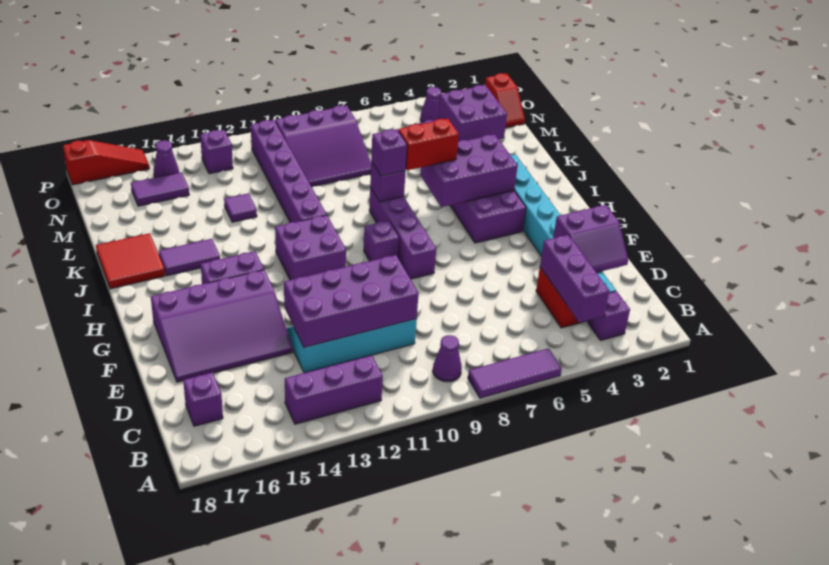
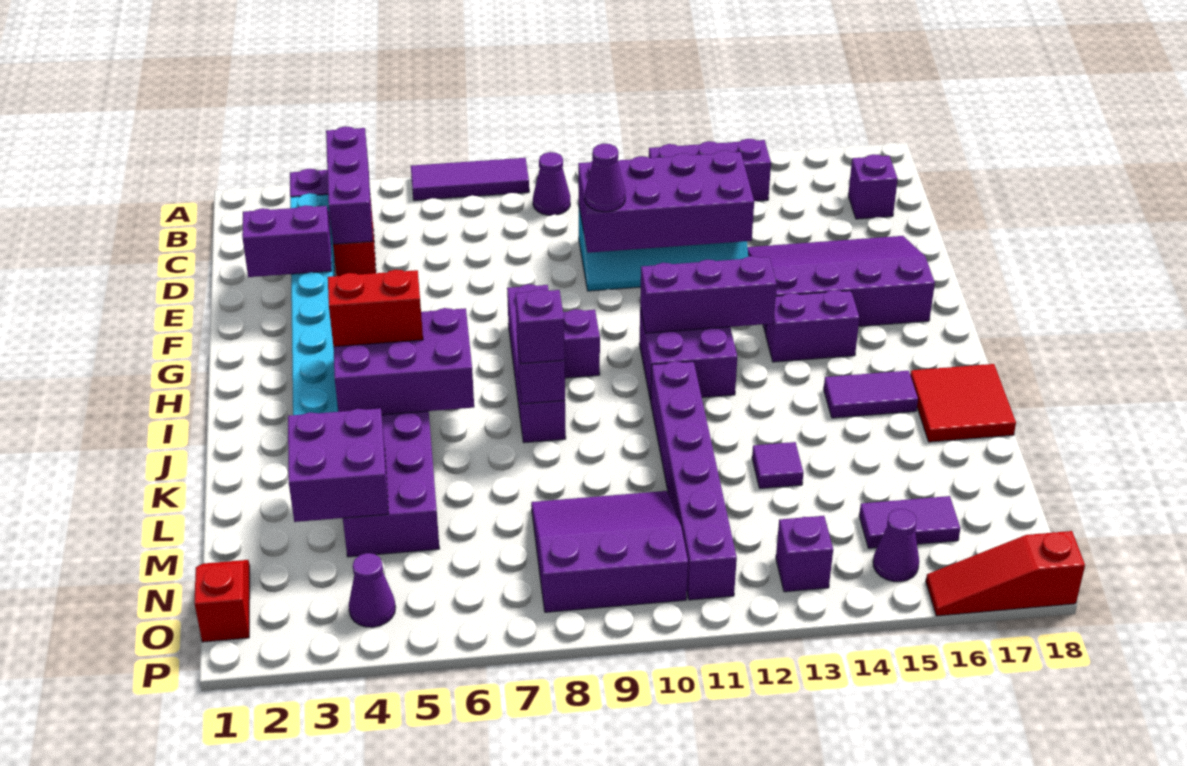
none -> purple 1x1 cone [585,144,625,212]
none -> purple 1x3 brick [640,256,777,333]
red 1x2 brick [398,119,459,170] -> red 1x2 brick moved to [328,270,423,347]

